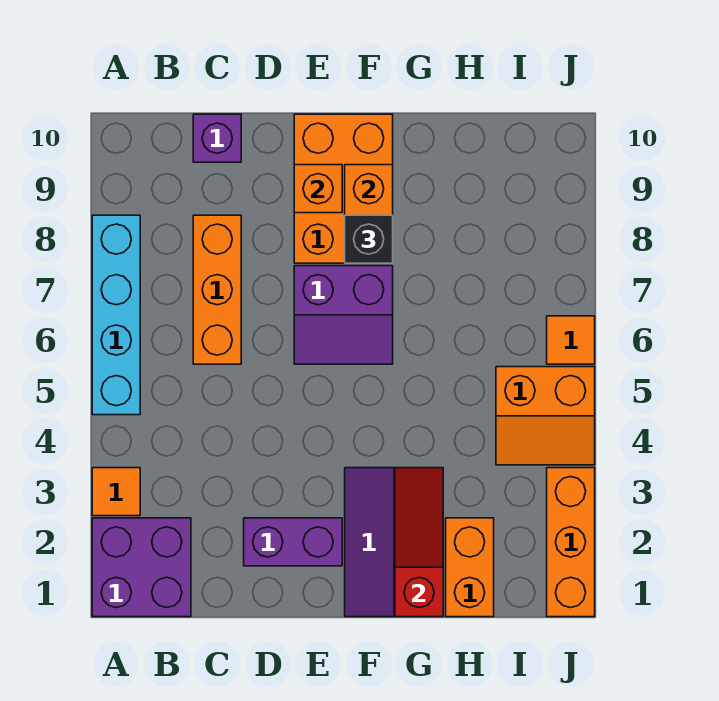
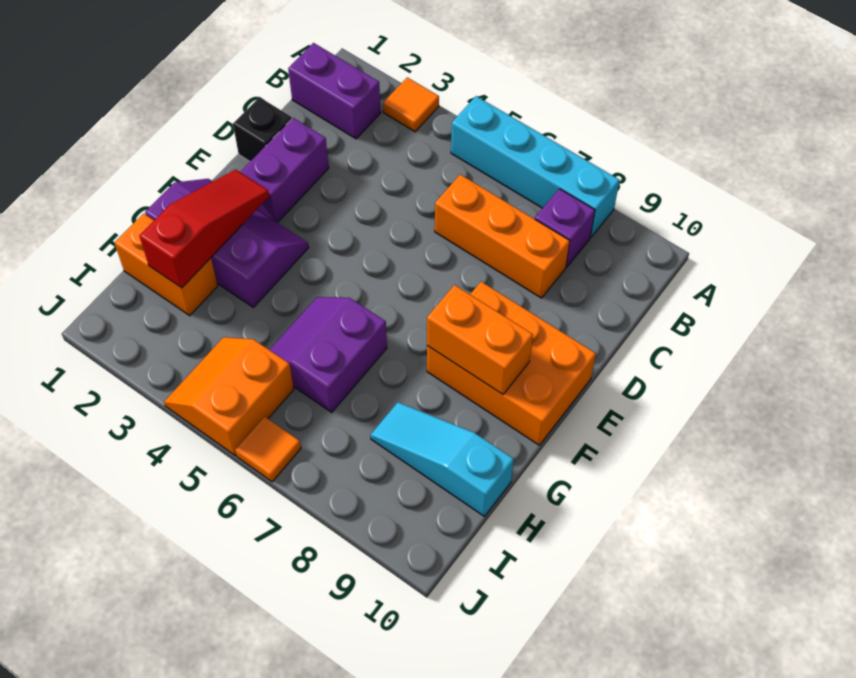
purple 2x2 brick [92,518,191,617] -> purple 1x2 brick [288,43,381,139]
purple 1x1 brick [193,114,241,162] -> purple 1x1 brick moved to [535,189,595,267]
purple 2x2 slope [294,266,393,364] -> purple 2x2 slope moved to [270,297,387,412]
orange 1x1 brick [294,165,342,213] -> none
black 1x1 brick [345,215,393,263] -> black 1x1 brick moved to [233,97,292,161]
red 1x3 slope [395,468,443,617] -> red 1x3 slope turned to [139,170,270,288]
none -> cyan 1x3 slope [370,402,514,516]
orange 1x3 brick [547,468,595,617] -> none

